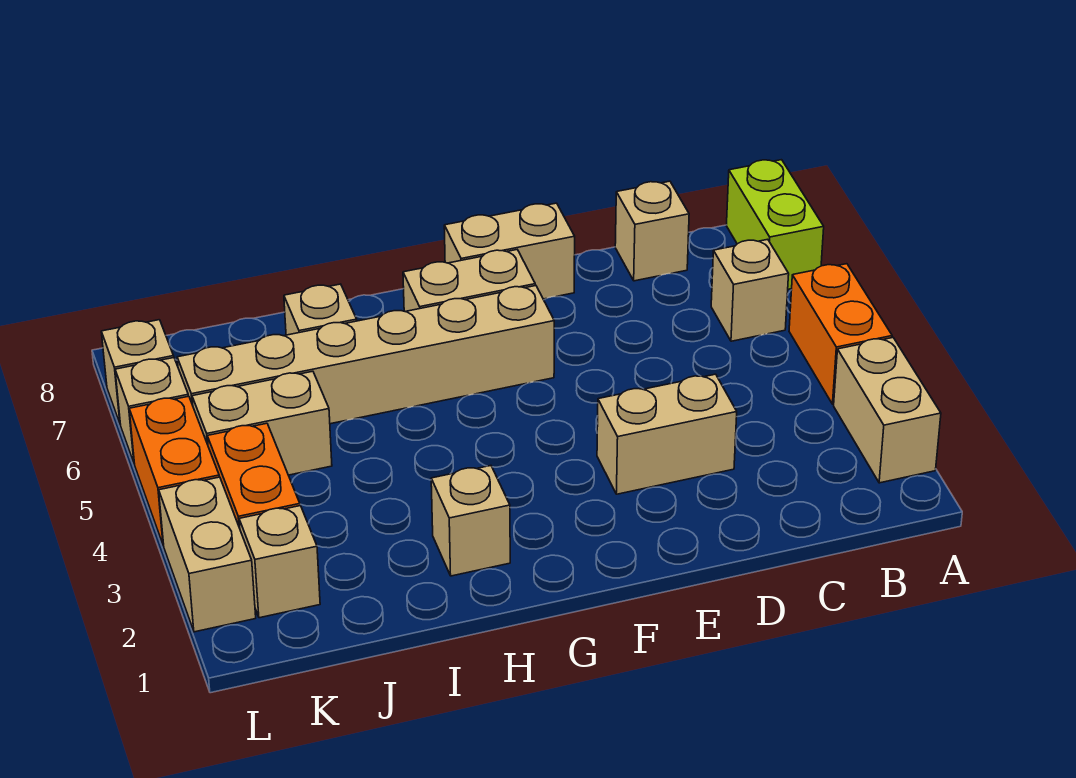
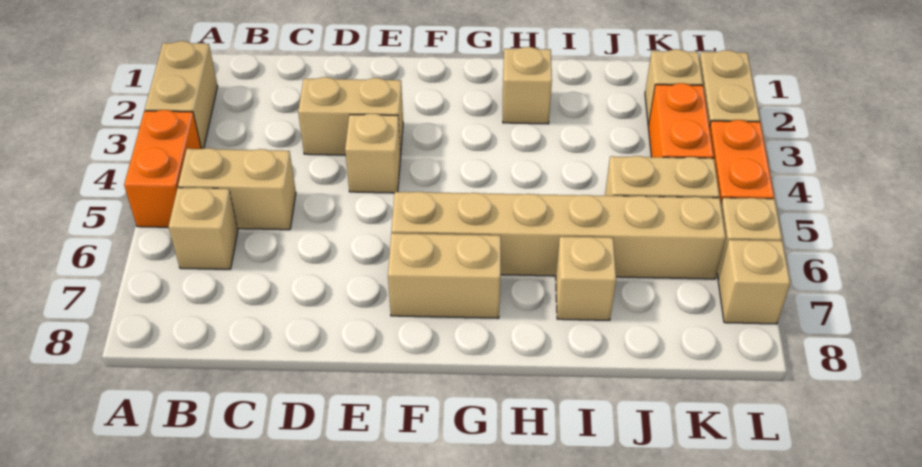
lime 1x2 brick [726,160,824,289] -> none
tan 1x1 brick [615,181,689,281] -> tan 1x1 brick moved to [345,114,401,193]
tan 1x2 brick [444,203,575,299] -> tan 1x2 brick moved to [178,148,296,230]

